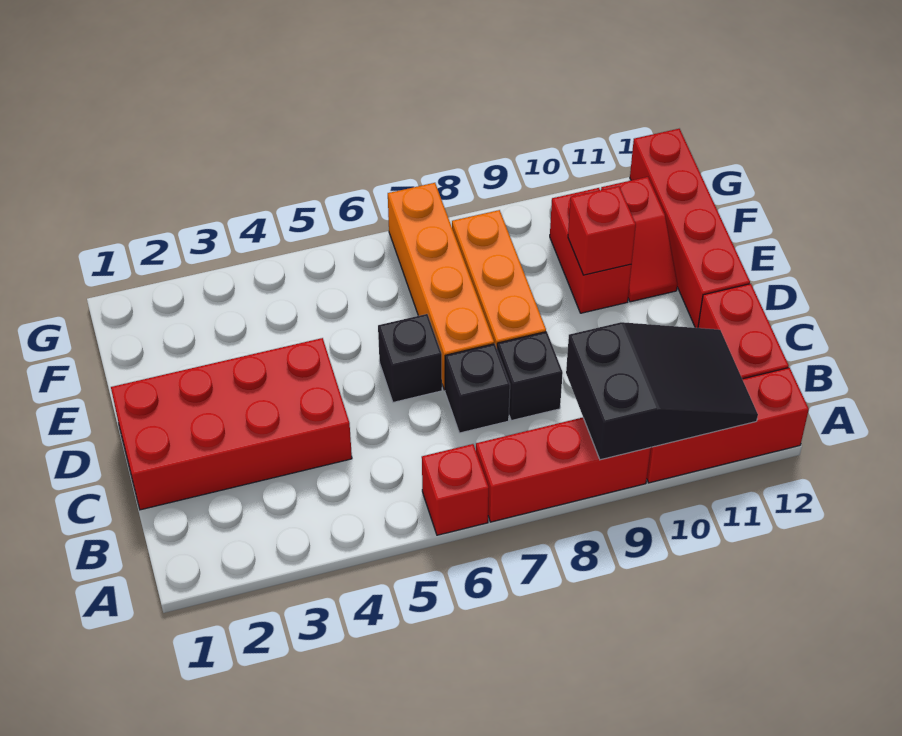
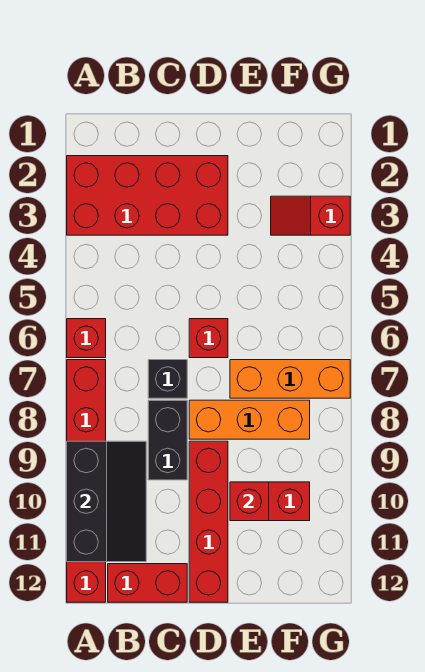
black 2x3 slope [566,322,758,460] -> black 2x3 slope turned to [67,441,146,562]
red 2x4 brick [111,338,352,510] -> red 2x4 brick turned to [67,156,228,235]
black 1x1 brick [497,332,563,421] -> black 1x2 brick [148,400,187,480]
black 1x1 brick [378,314,442,402] -> red 1x1 brick [189,319,228,358]
orange 1x4 brick [388,183,494,390] -> orange 1x3 brick [230,360,350,398]
red 1x4 brick [630,129,750,328] -> red 1x4 brick turned to [189,441,228,602]
red 1x2 slope [601,177,678,302] -> red 1x2 slope moved to [271,196,350,235]

